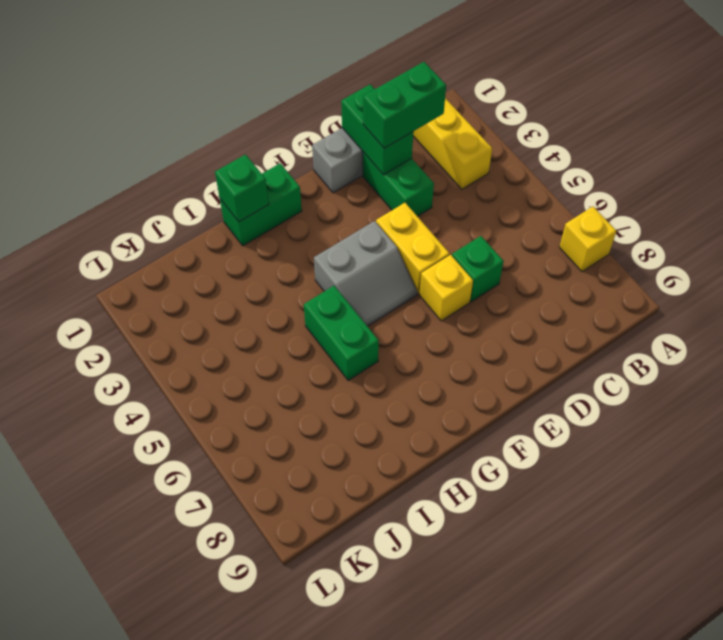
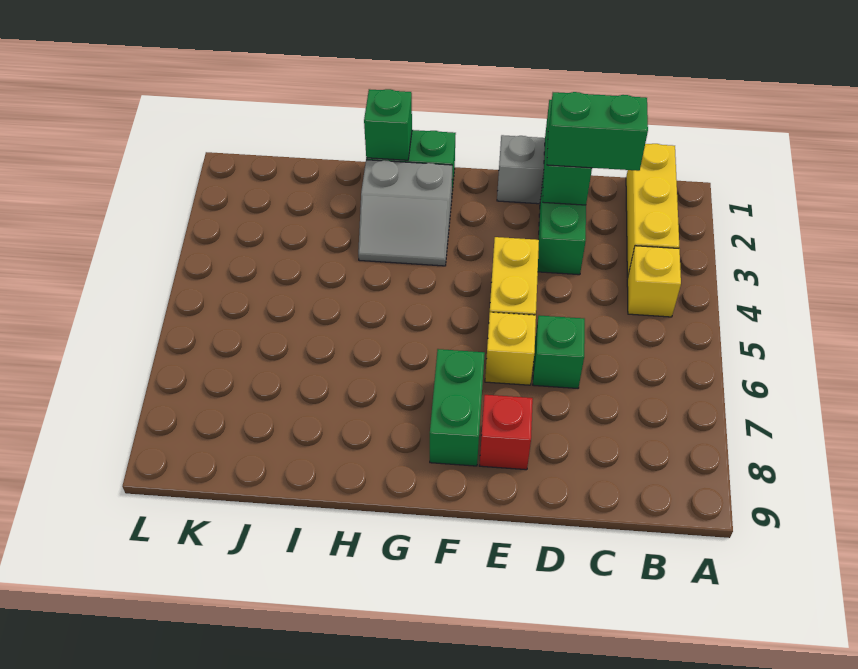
yellow 1x1 brick [559,207,616,272] -> yellow 1x1 brick moved to [627,246,681,317]
none -> red 1x1 brick [480,395,533,470]
grey 2x2 slope [314,221,417,326] -> grey 2x2 slope moved to [358,160,452,266]
green 1x2 brick [304,286,379,380] -> green 1x2 brick moved to [430,349,485,466]

